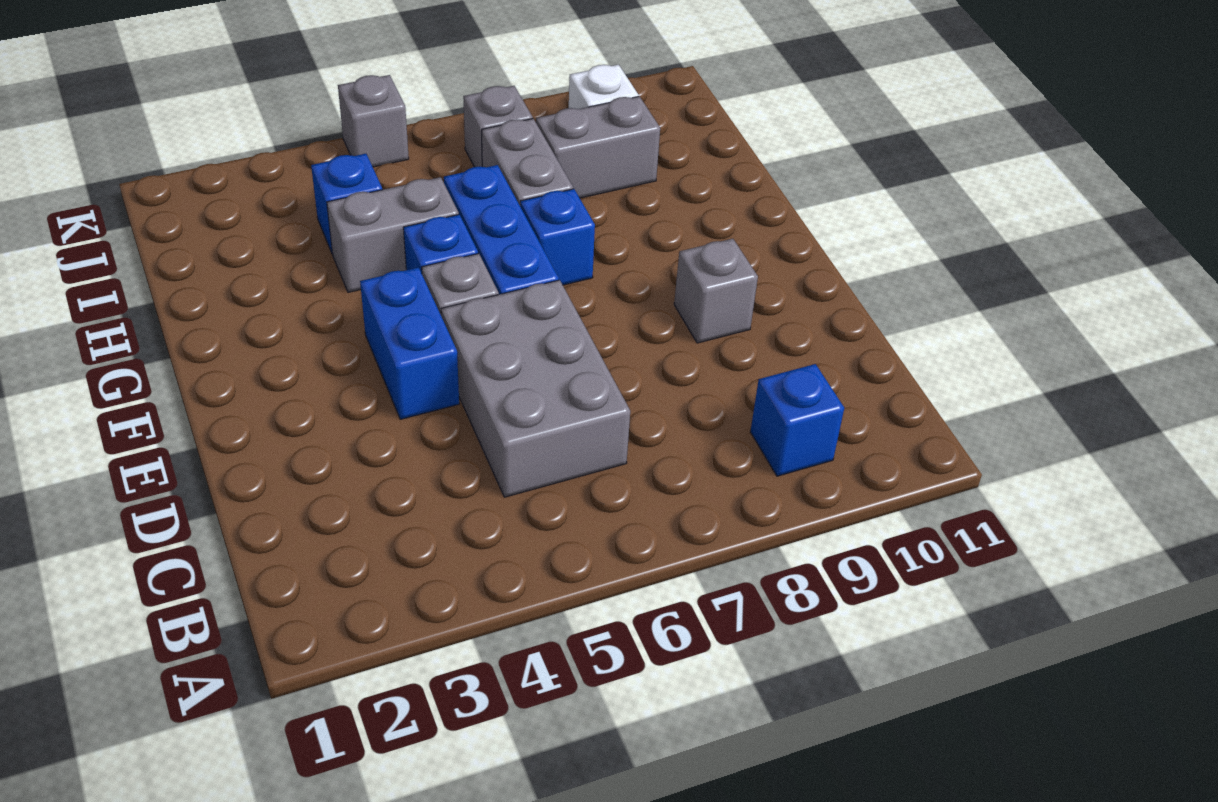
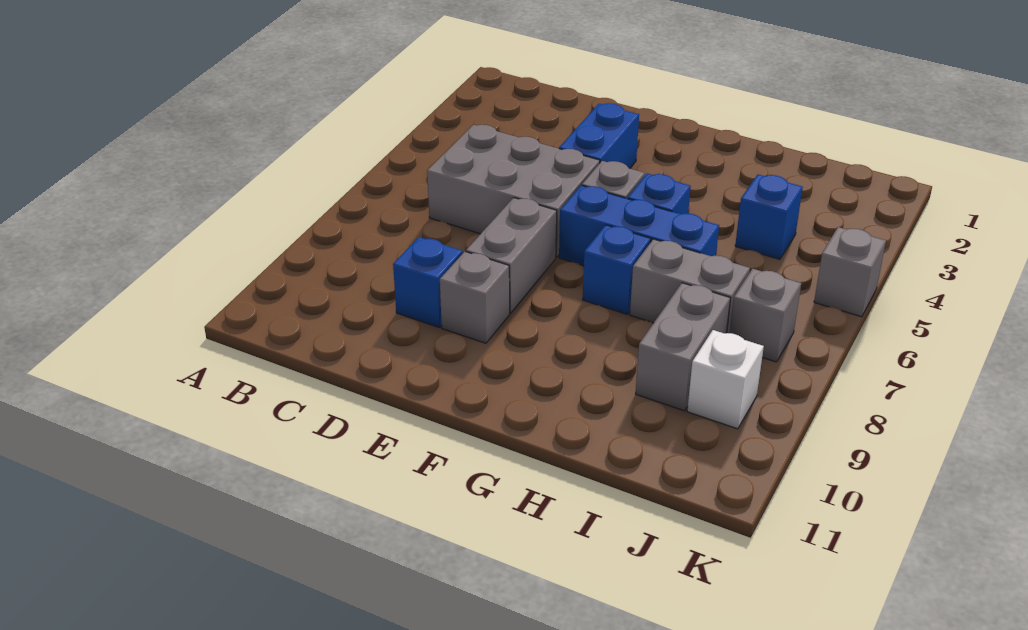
blue 1x1 brick [750,364,844,476] -> blue 1x1 brick moved to [393,237,463,327]
blue 1x2 brick [360,268,459,419] -> blue 1x2 brick turned to [559,103,639,168]
grey 1x2 brick [327,177,459,292] -> grey 1x2 brick moved to [466,198,557,313]

